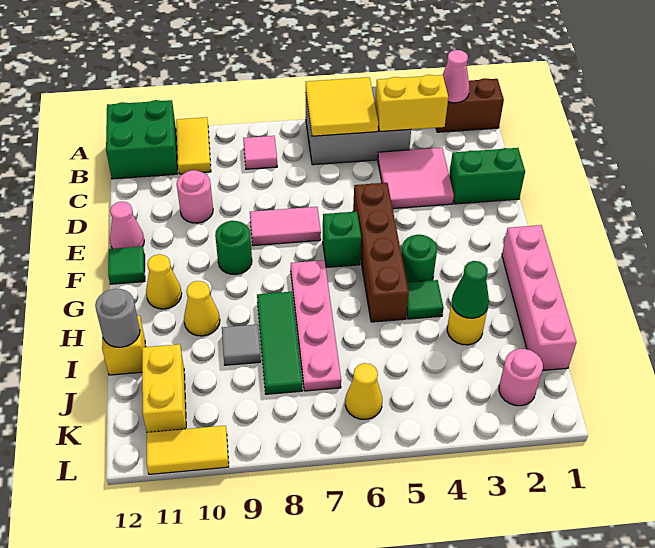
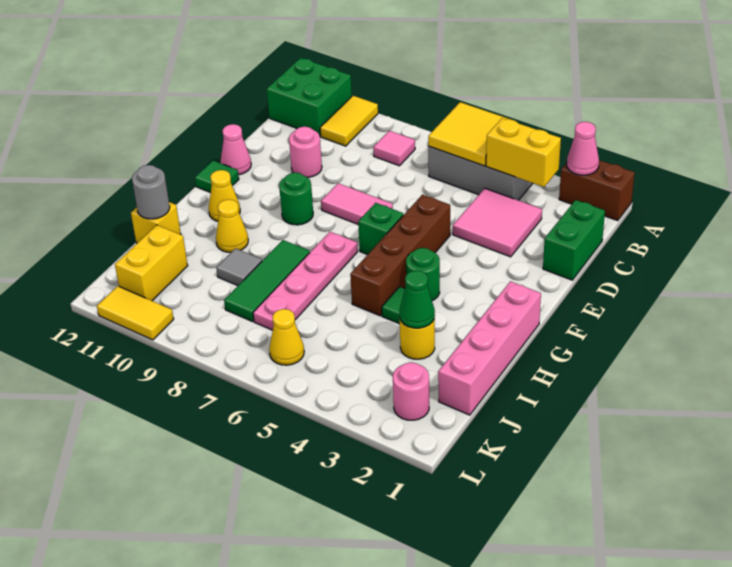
green 1x2 brick [449,148,525,204] -> green 1x2 brick turned to [543,200,605,280]

